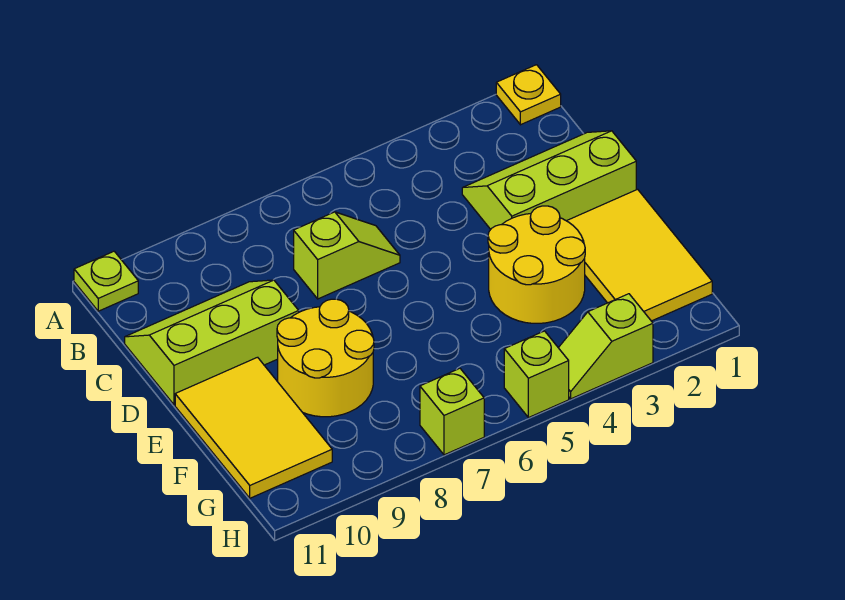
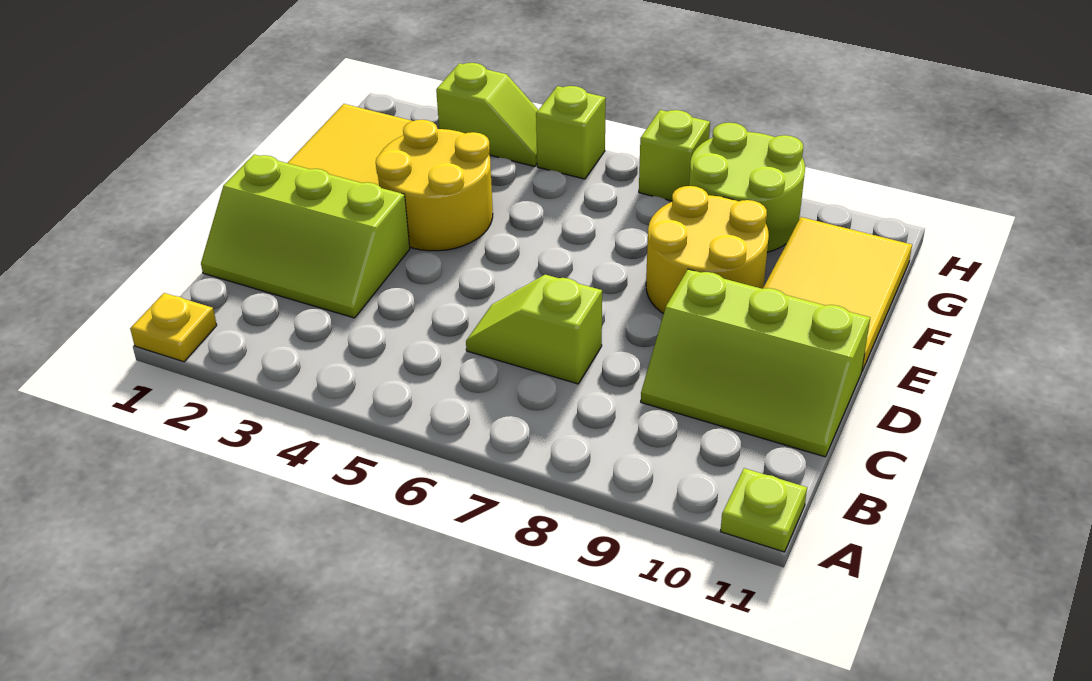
none -> lime 2x2 round brick [689,123,805,252]

